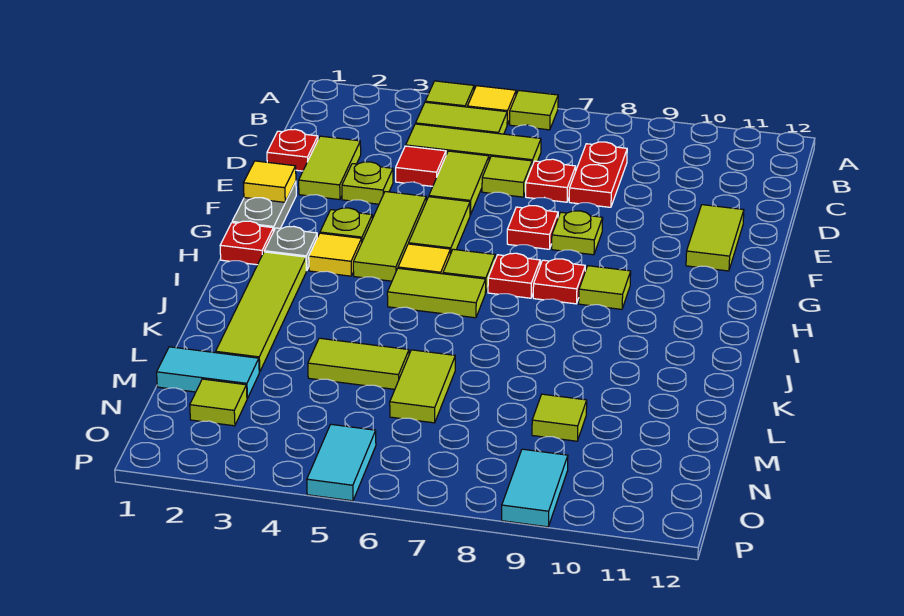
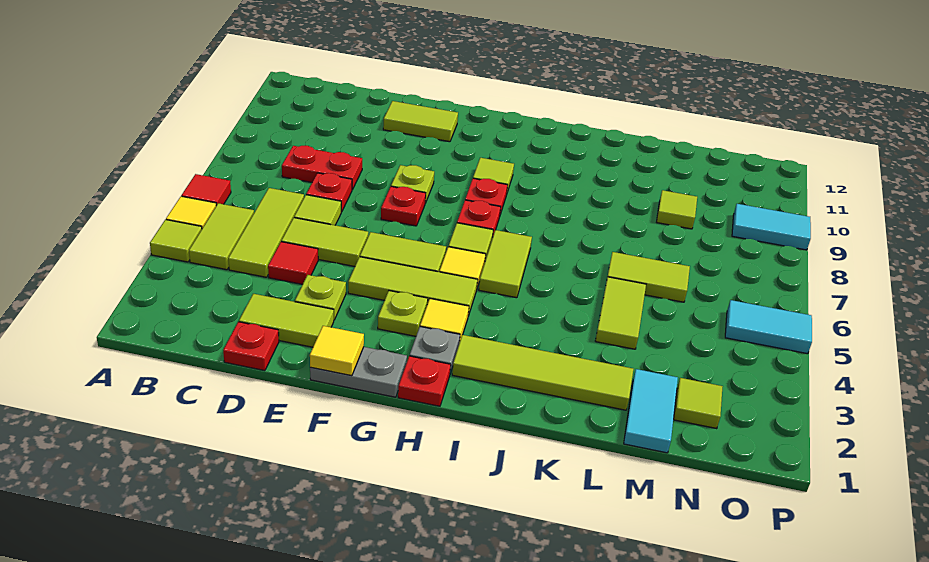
lime 1x1 tile [510,90,558,130] -> red 1x1 tile [181,174,231,206]

